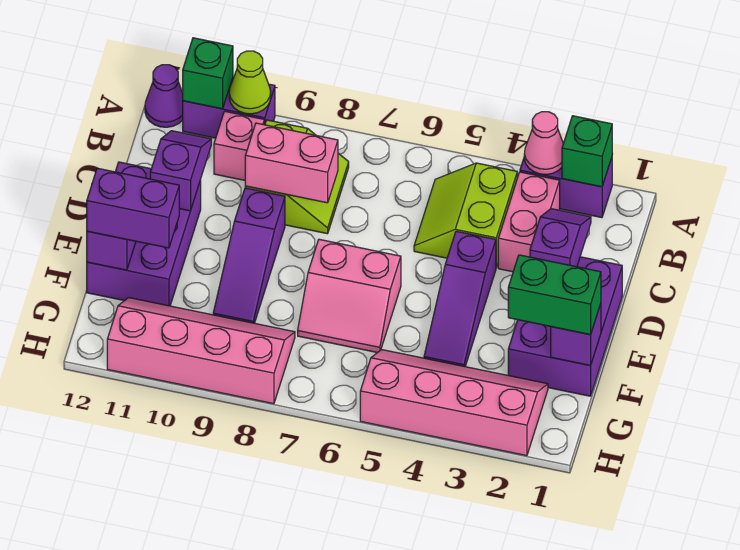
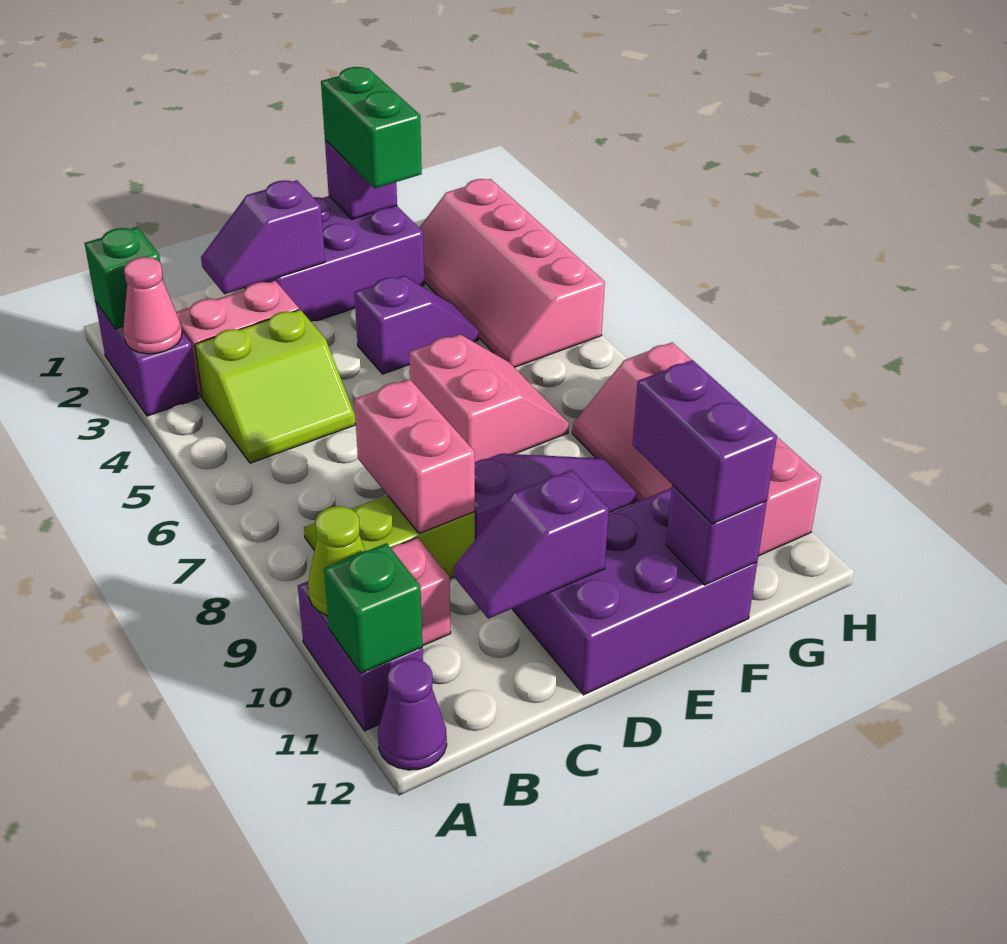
purple 1x3 slope [424,231,496,367] -> purple 1x2 slope [355,276,478,374]

